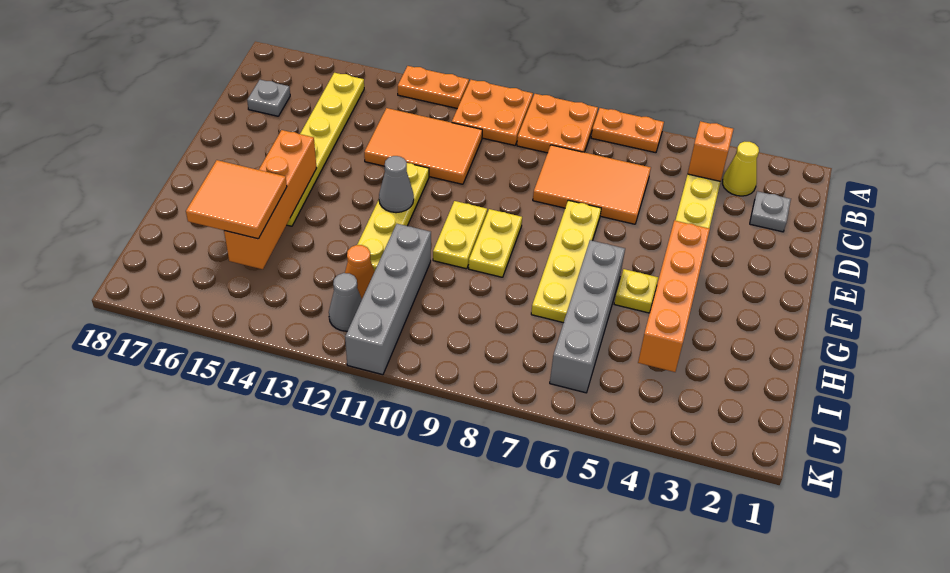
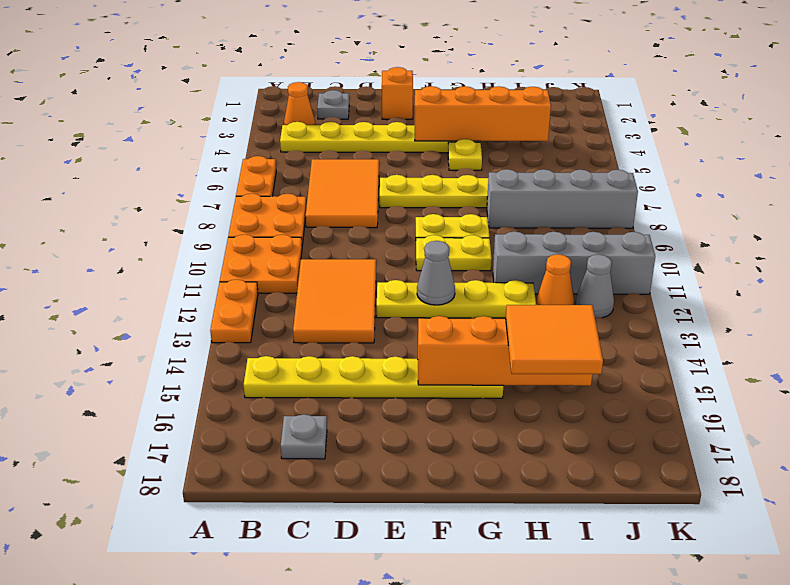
yellow 1x1 cone [722,142,759,196] -> orange 1x1 cone [284,82,315,125]
orange 1x1 brick [688,121,733,181] -> orange 1x1 brick moved to [382,67,413,119]
grey 1x4 brick [550,240,625,393] -> grey 1x4 brick moved to [487,169,638,228]

